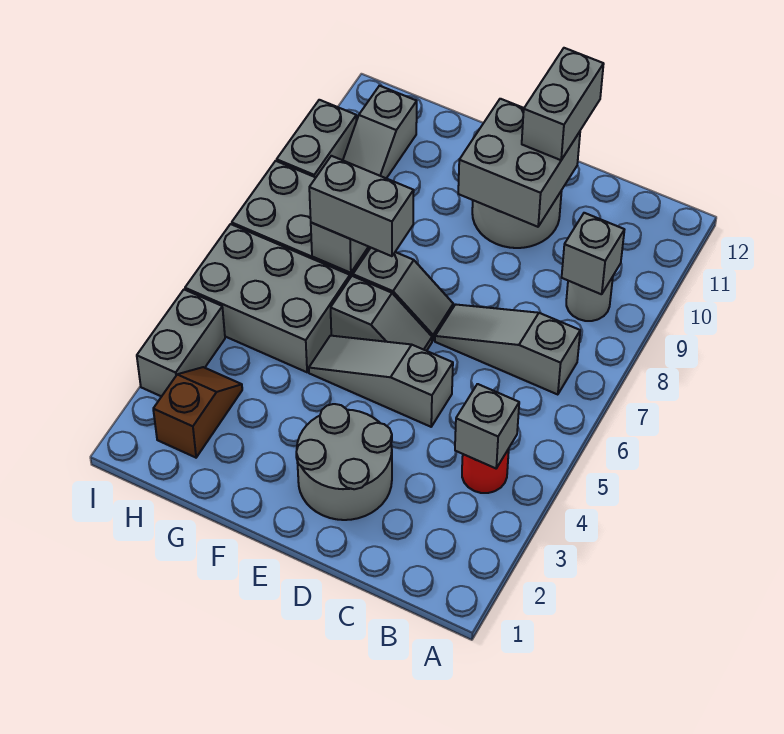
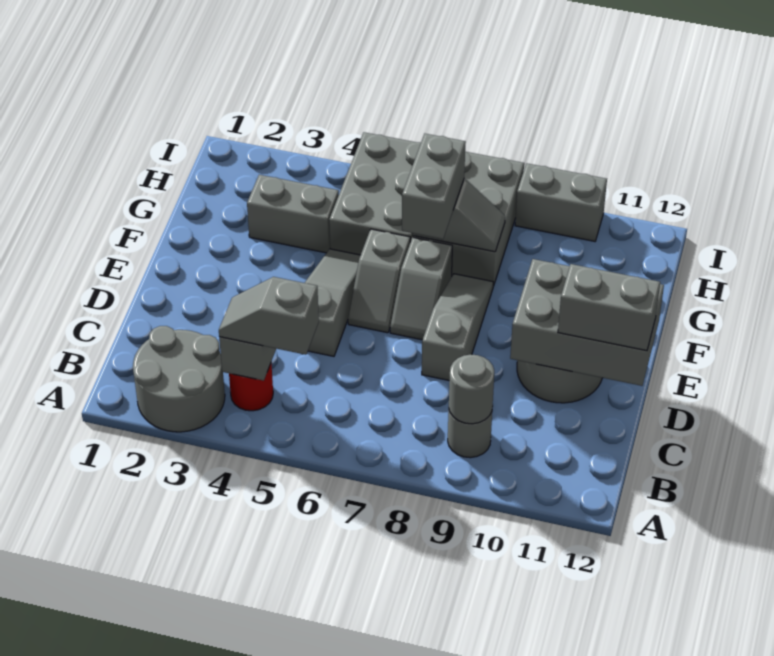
grey 1x3 slope [435,304,580,395] -> grey 1x3 slope moved to [422,274,493,380]
grey 1x1 brick [562,213,624,294] -> grey 1x1 round brick [449,354,494,424]
grey 2x2 round brick [296,404,392,520] -> grey 2x2 round brick moved to [133,326,225,432]
grey 2x2 brick [458,99,580,227] -> grey 2x3 brick [510,259,664,386]
brown 1x2 slope [153,367,242,458] -> none
grey 1x2 slope [343,86,417,178] -> grey 1x2 slope moved to [219,277,319,355]
grey 1x2 brick [137,290,225,397] -> grey 1x2 brick moved to [247,175,339,253]

